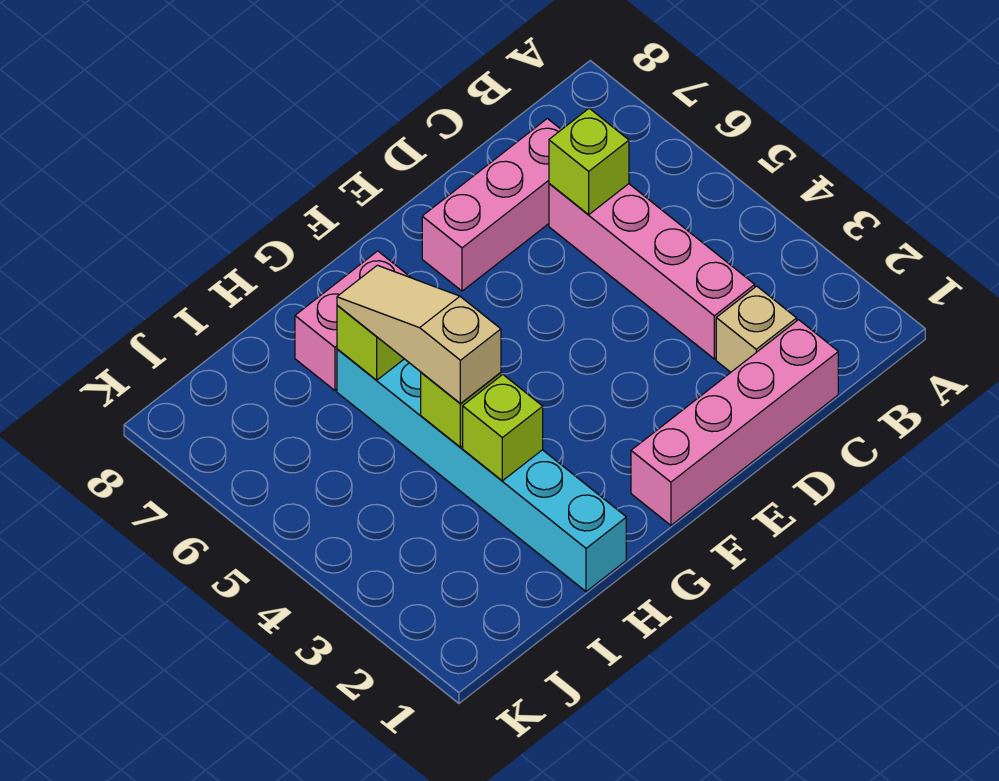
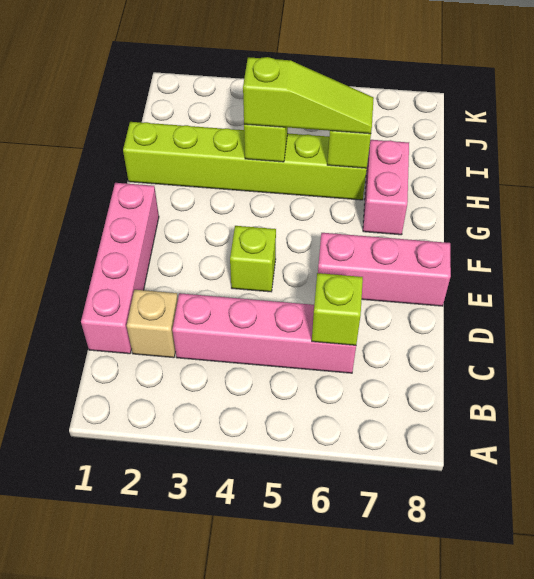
pink 1x3 brick [422,119,561,291] -> pink 1x3 brick turned to [318,233,451,306]
cyan 1x6 brick [337,349,626,592] -> lime 1x6 brick [123,122,367,200]
lime 1x1 brick [463,375,543,481] -> lime 1x1 brick moved to [230,226,276,292]
tan 1x3 slope [337,265,501,404] -> lime 1x3 slope [243,57,374,134]

